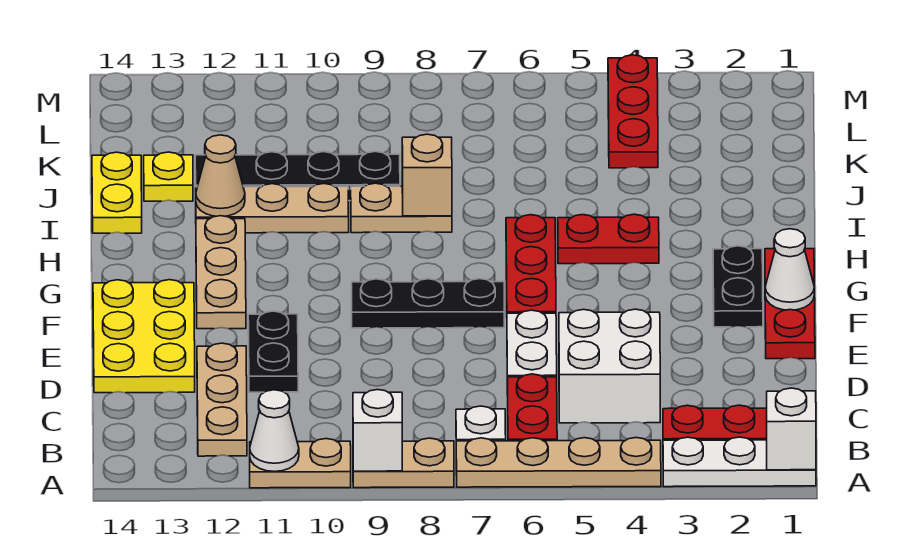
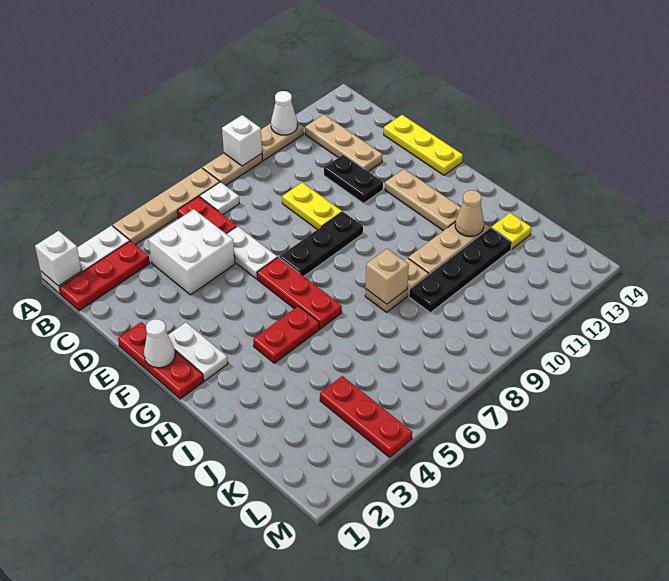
yellow 2x3 plate [93,280,195,393] -> yellow 1x3 plate [384,115,463,175]
black 1x2 plate [713,246,763,327] -> white 1x2 plate [168,322,228,381]
yellow 1x2 plate [92,152,142,233] -> yellow 1x2 plate moved to [282,182,342,230]

